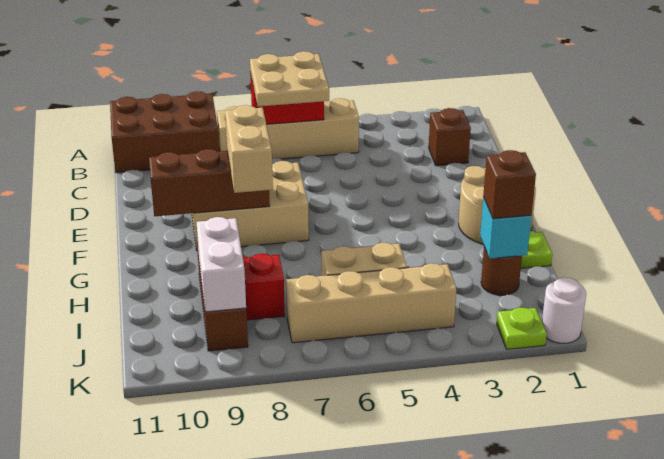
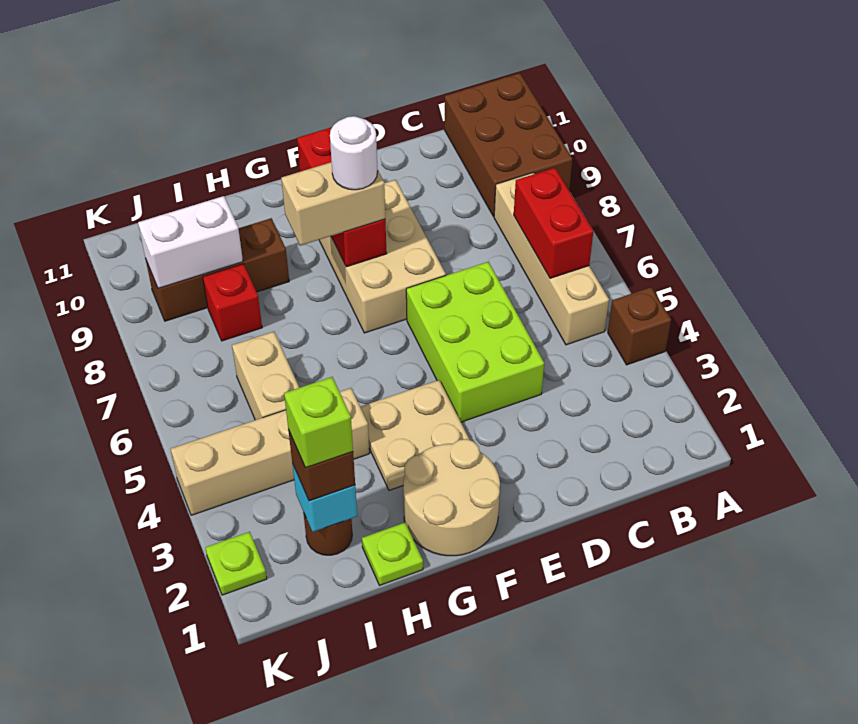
tan 2x2 plate [250,51,329,107] -> tan 2x2 plate moved to [361,380,470,490]
brown 1x1 brick [429,108,471,166] -> brown 1x1 brick moved to [608,287,671,365]
none -> lime 2x3 brick [406,262,544,422]
brown 1x3 brick [149,149,270,216] -> red 1x3 brick [297,127,387,267]
none -> lime 1x1 brick [284,377,353,468]
tan 1x4 brick [286,263,456,343] -> tan 1x4 brick turned to [171,388,369,515]
white 1x1 round brick [542,277,586,343] -> white 1x1 round brick moved to [330,116,378,190]

